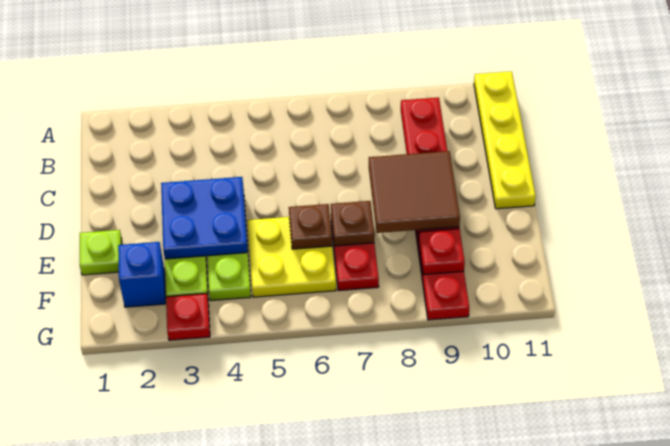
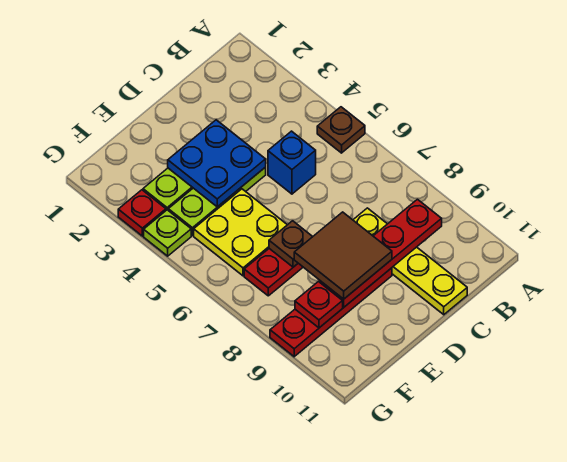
yellow 1x4 plate [474,71,536,209] -> yellow 1x4 plate turned to [353,208,467,315]
lime 1x1 plate [80,230,122,275] -> lime 1x1 plate moved to [144,210,191,256]
brown 1x1 plate [289,204,332,249] -> brown 1x1 plate moved to [317,107,365,153]
blue 1x1 brick [118,242,166,307] -> blue 1x1 brick moved to [268,131,316,194]

